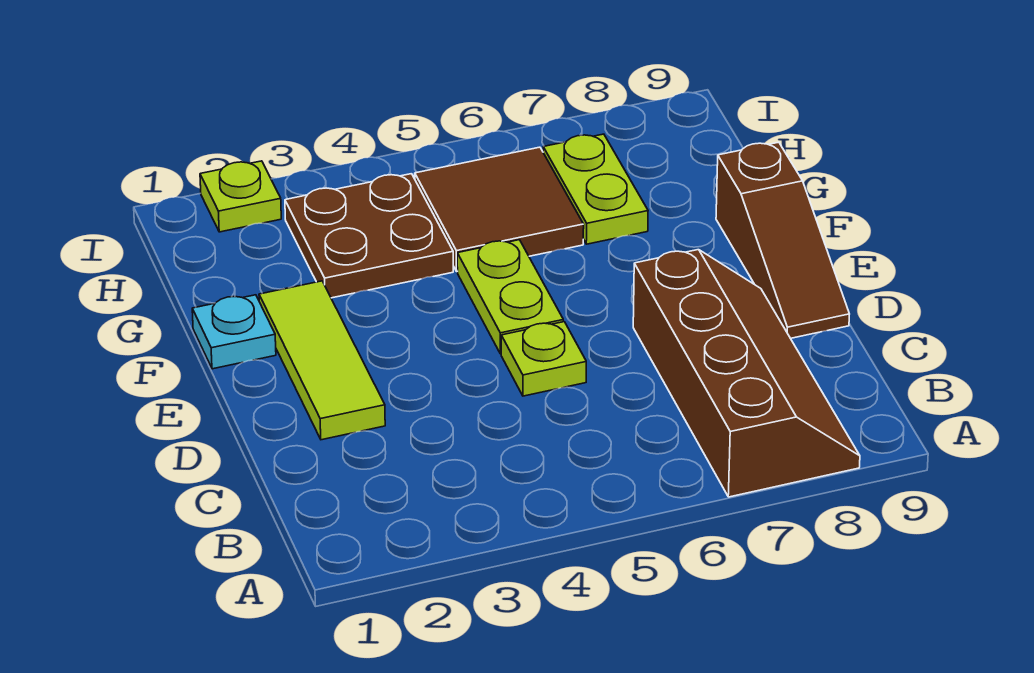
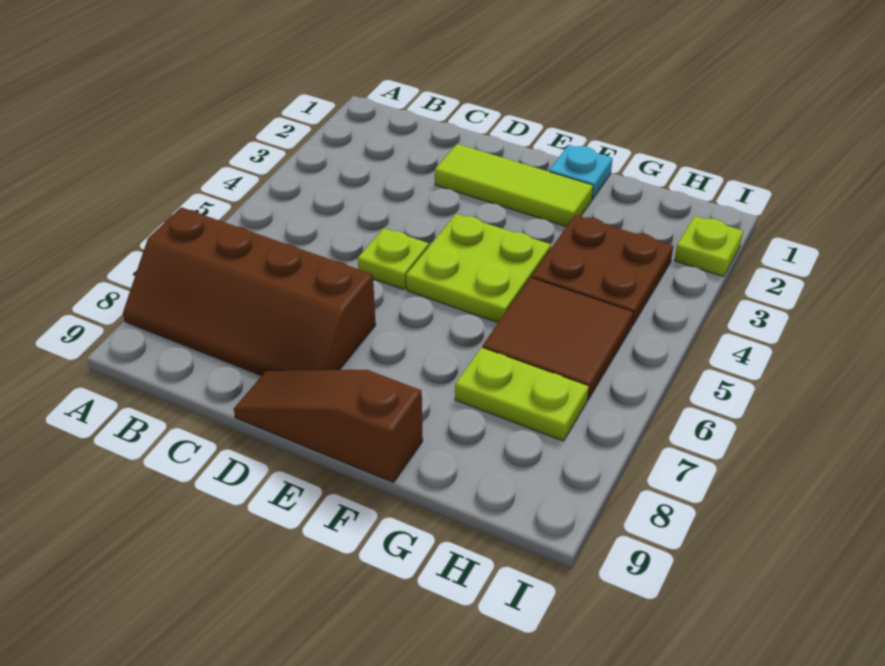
lime 1x2 plate [457,240,563,354] -> lime 2x2 plate [406,214,551,323]

